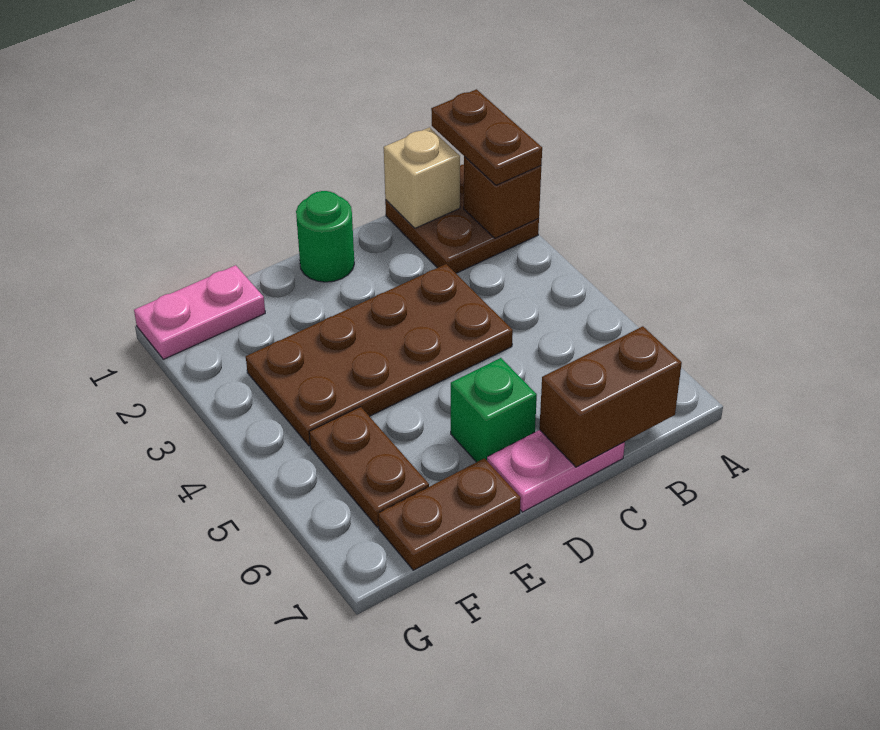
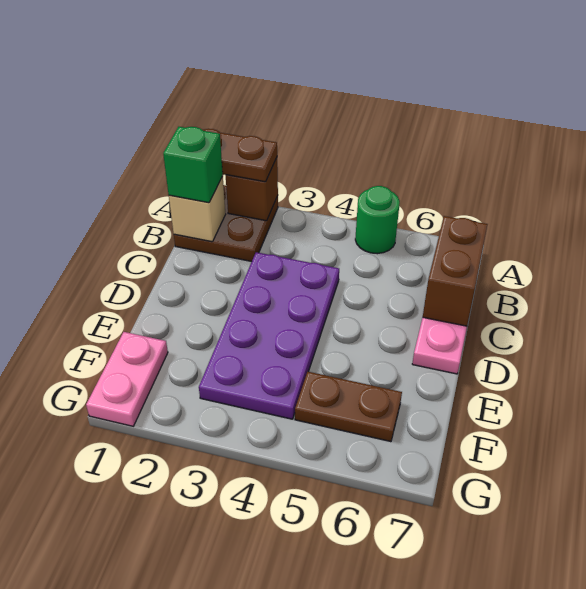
brown 2x4 plate [246,264,513,446] -> purple 2x4 plate [199,252,339,419]
green 1x1 round brick [296,191,354,282] -> green 1x1 round brick moved to [355,186,400,254]
green 1x1 brick [451,358,537,462] -> green 1x1 brick moved to [163,127,223,203]
brown 1x2 plate [378,458,521,570] -> none

